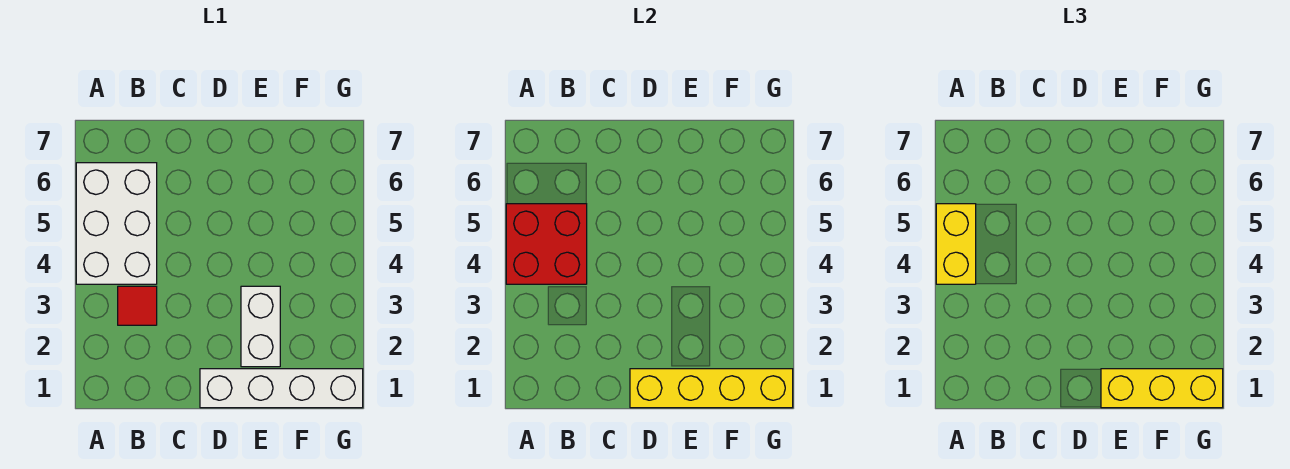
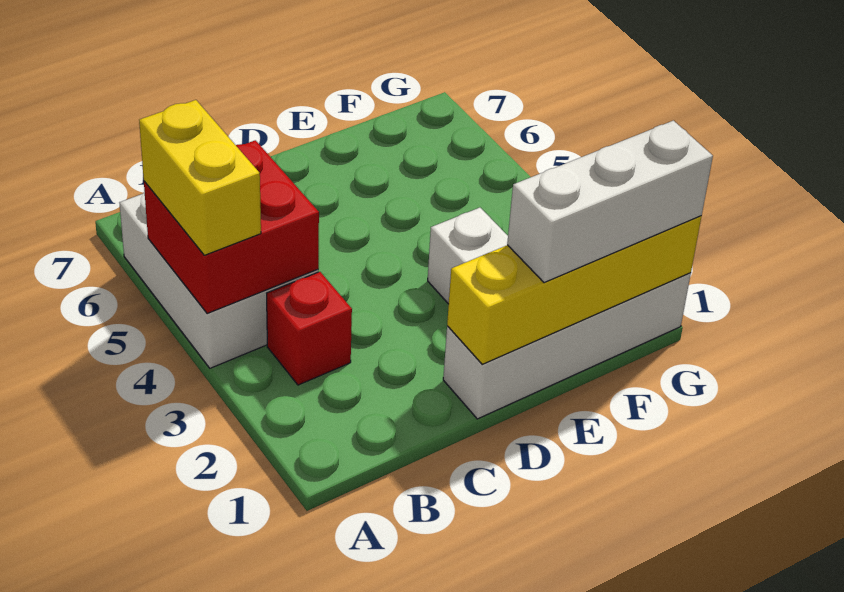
red 1x1 tile [118,286,157,325] -> red 1x1 brick [267,272,352,385]
yellow 1x3 brick [1101,369,1223,408] -> white 1x3 brick [507,121,713,283]

